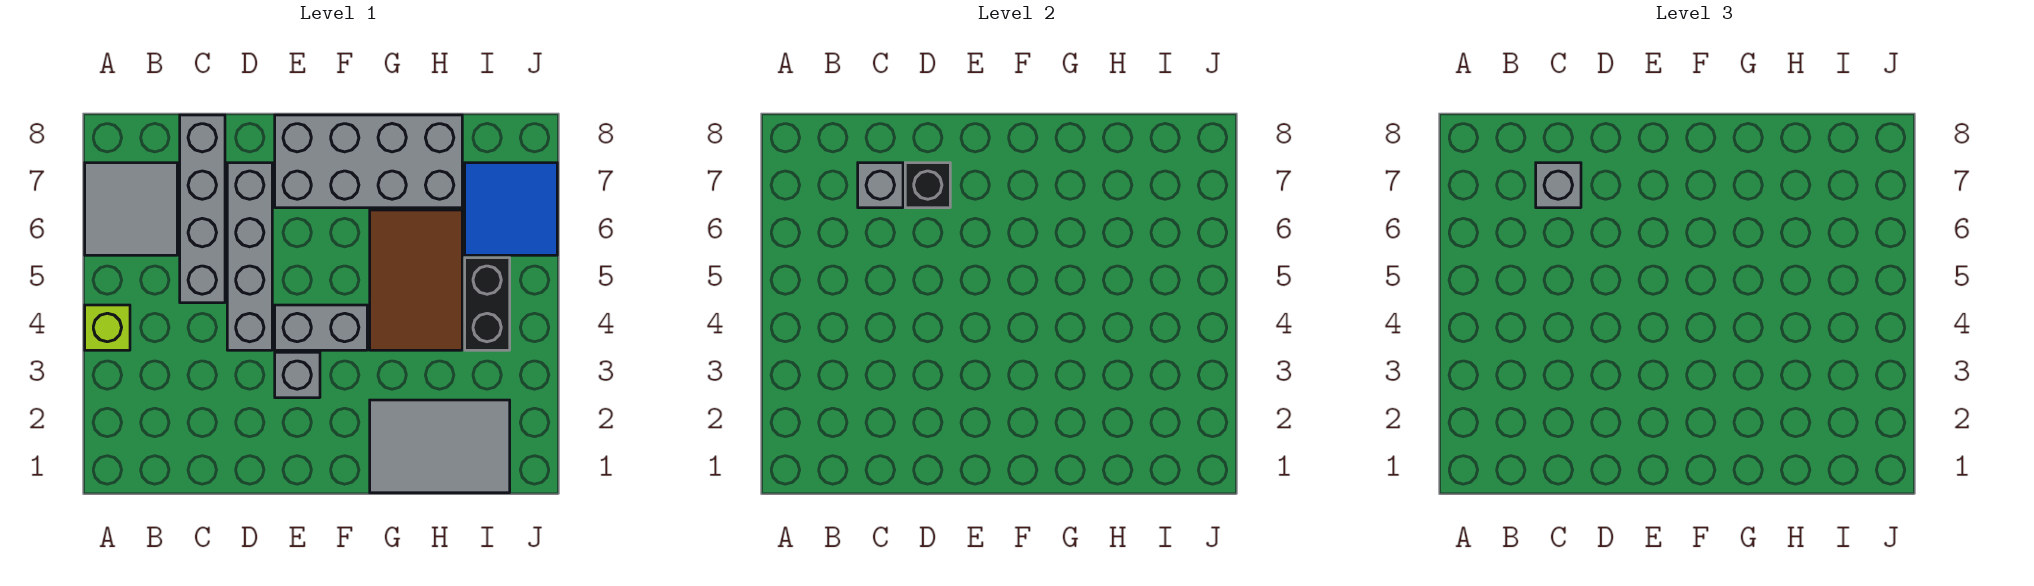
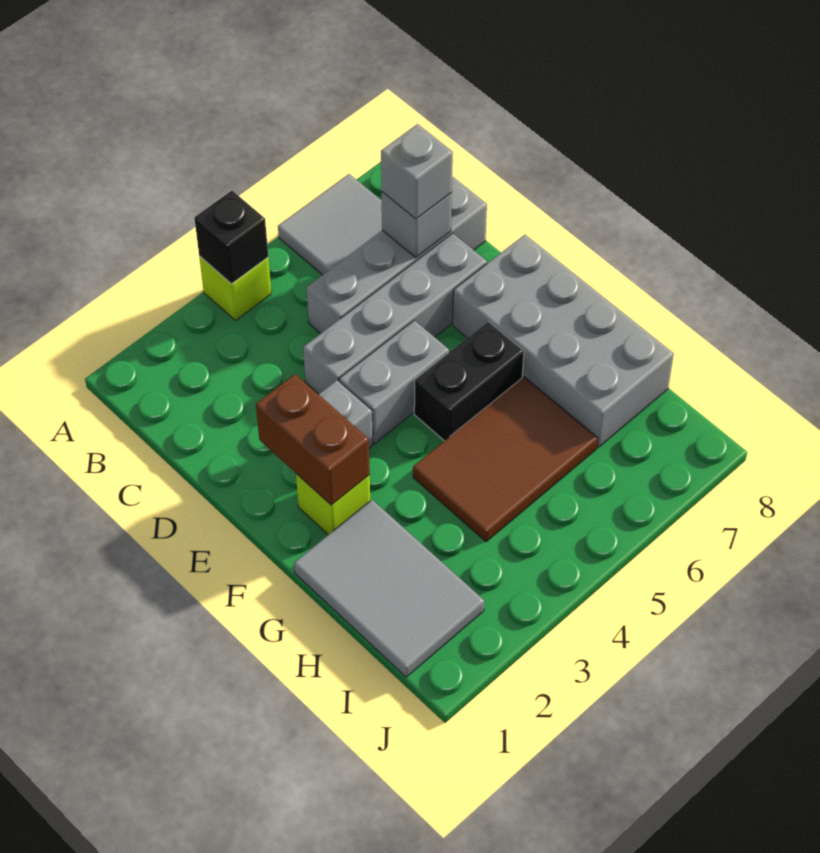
black 1x1 brick [905,163,950,208] -> black 1x1 brick moved to [194,191,268,284]
none -> brown 1x2 brick [256,374,370,505]
grey 1x2 brick [275,305,367,350] -> grey 1x2 brick turned to [339,320,449,443]
none -> lime 1x1 brick [296,474,370,535]
black 1x2 brick [465,258,510,350] -> black 1x2 brick moved to [414,322,524,441]
blue 2x2 tile [465,163,557,255] -> none

